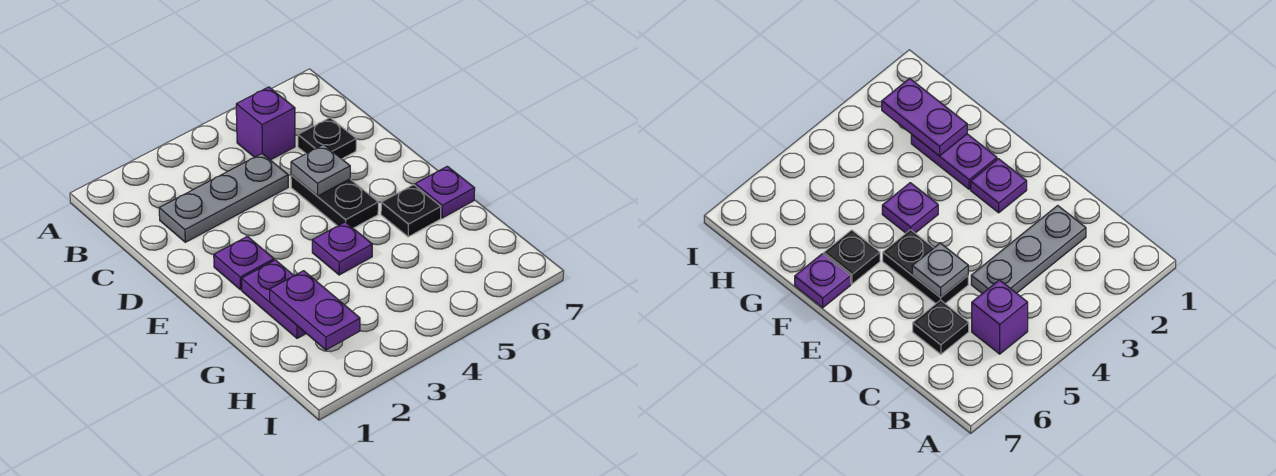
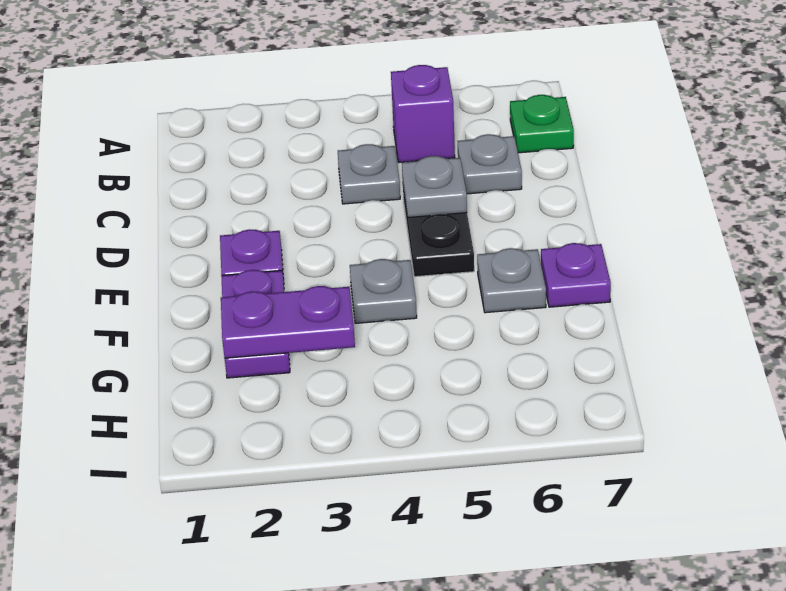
none -> green 1x1 plate [510,95,574,153]
grey 1x3 plate [159,154,288,242] -> grey 1x1 plate [338,144,400,204]
black 1x1 plate [298,118,356,159] -> grey 1x1 plate [458,134,522,194]
purple 1x1 plate [312,222,372,275] -> grey 1x1 plate [350,259,417,323]
black 1x1 plate [381,185,441,237] -> grey 1x1 plate [477,248,546,313]
purple 1x2 plate [270,271,360,350] -> purple 1x2 plate turned to [221,286,355,358]

